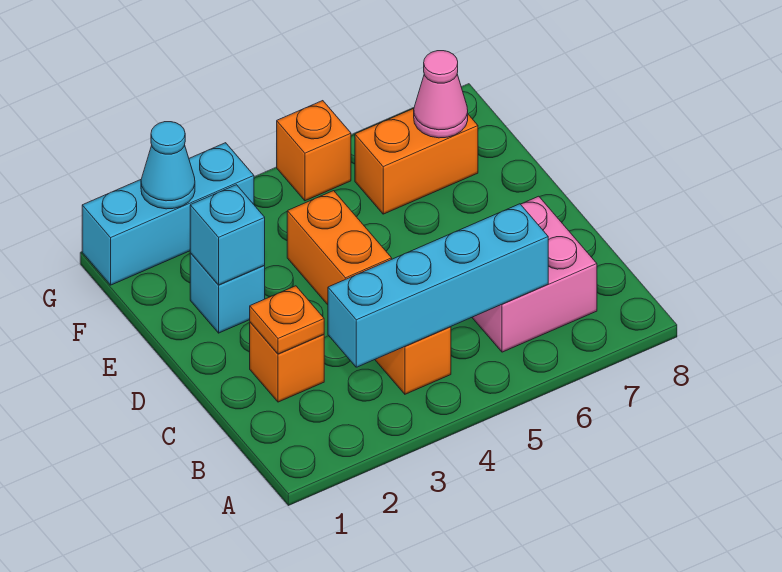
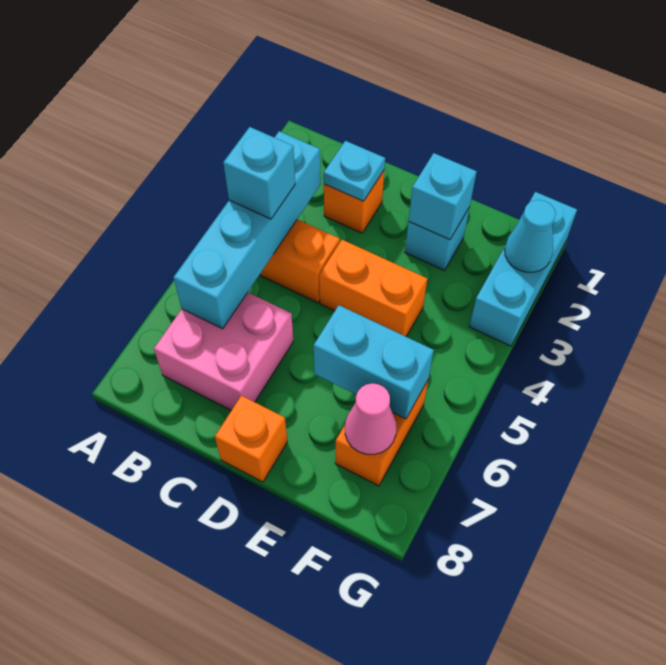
none -> cyan 1x1 brick [223,127,295,219]
orange 1x1 plate [250,286,324,354] -> cyan 1x1 plate [324,141,385,201]
none -> cyan 1x2 brick [314,305,434,419]
orange 1x1 brick [277,101,351,201] -> orange 1x1 brick moved to [215,396,287,482]

